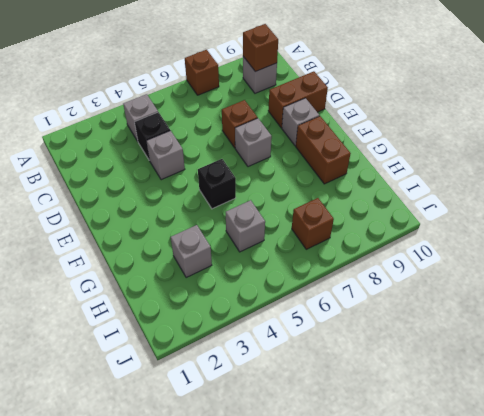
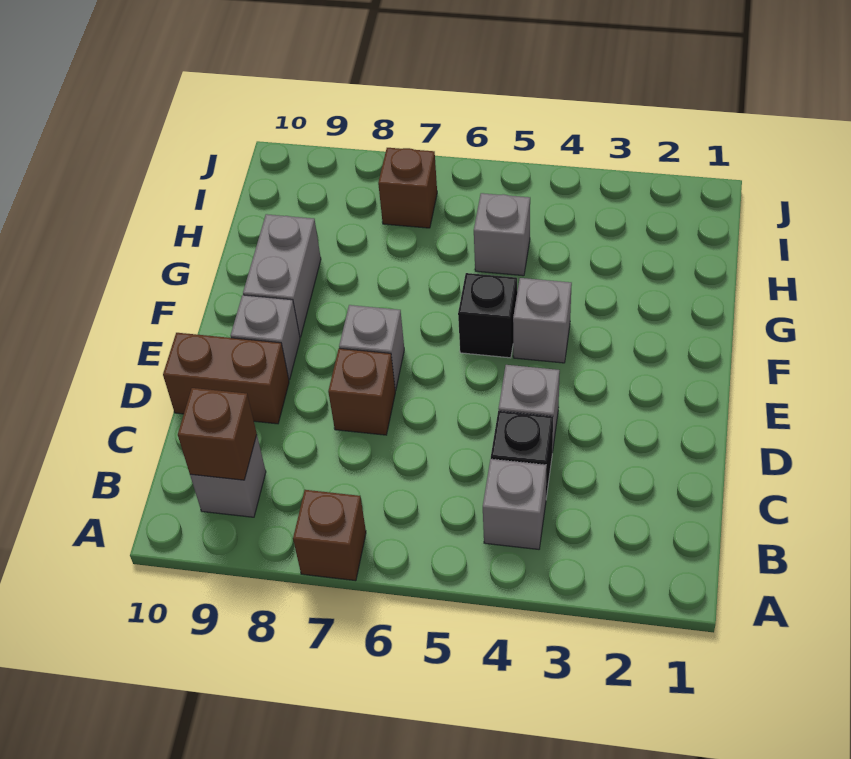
brown 1x2 brick [296,116,351,184] -> grey 1x2 brick [243,214,321,337]
grey 1x1 brick [171,225,212,278] -> grey 1x1 brick moved to [513,278,572,363]

